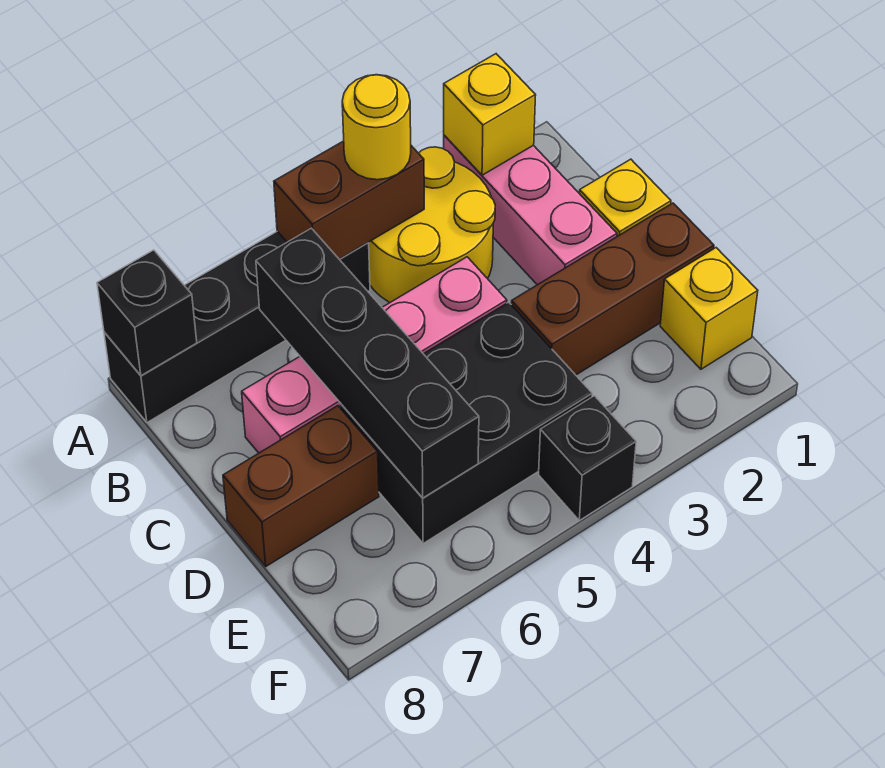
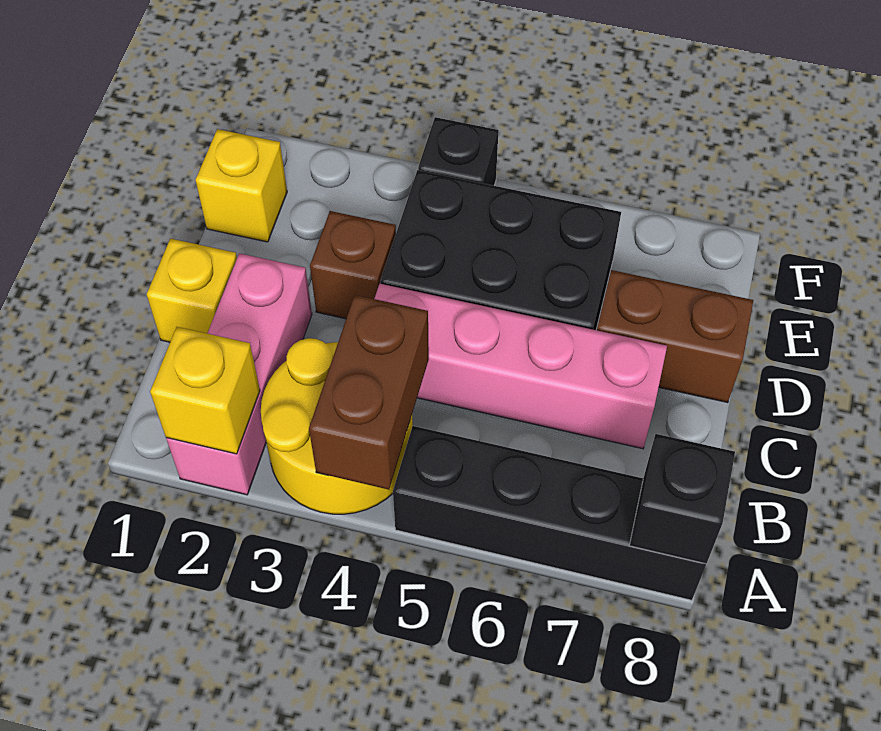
brown 1x2 brick [274,141,424,259] -> brown 1x2 brick turned to [309,295,429,490]
yellow 1x1 round brick [342,75,411,180] -> none
black 1x4 brick [256,228,479,498] -> none
brown 1x3 brick [511,203,714,375] -> brown 1x1 brick [310,211,396,319]

